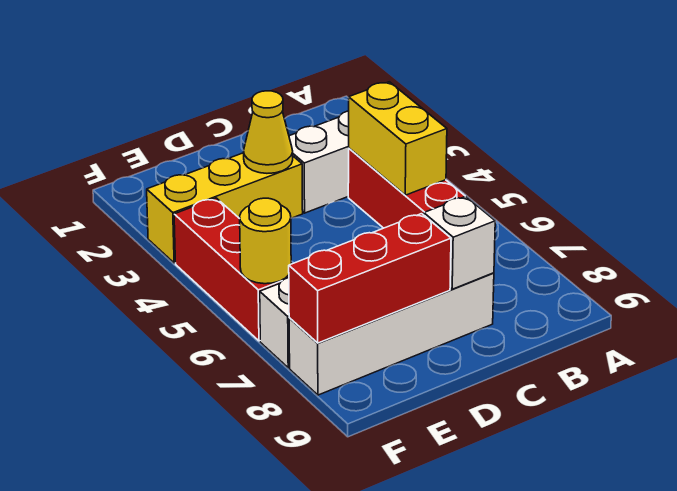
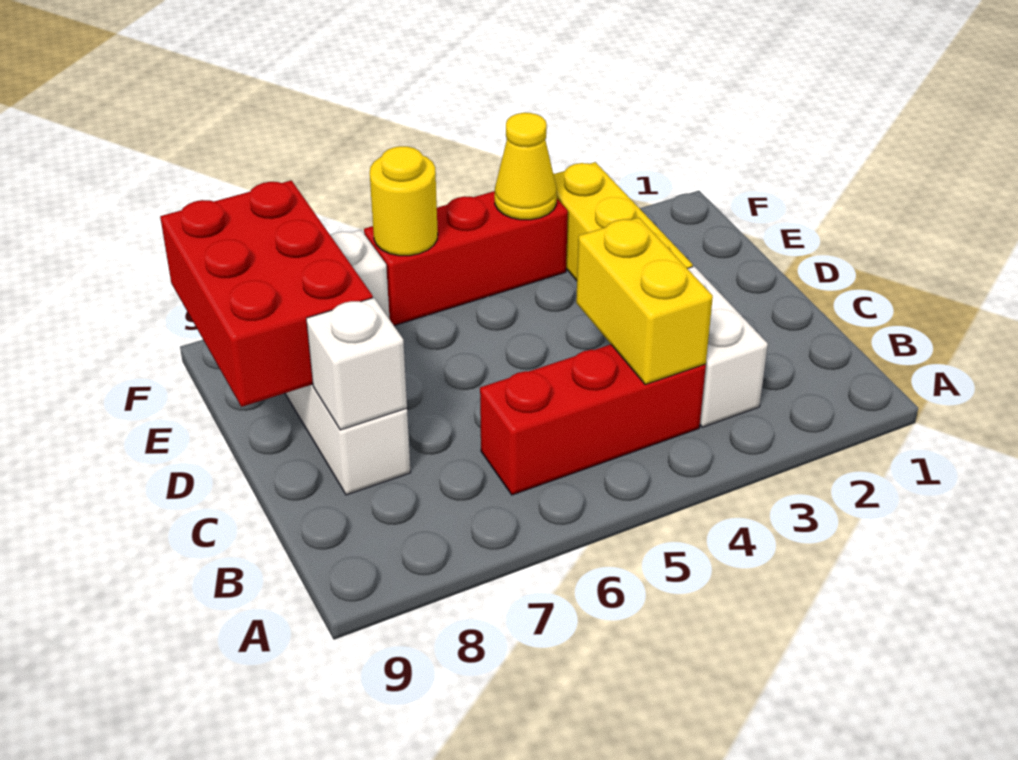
yellow 1x2 brick [349,82,447,195] -> yellow 1x2 brick turned to [576,217,713,385]
yellow 1x1 cone [244,91,293,173] -> yellow 1x1 cone moved to [495,113,557,220]
red 1x3 brick [289,214,451,343] -> red 2x3 brick [160,180,373,407]

